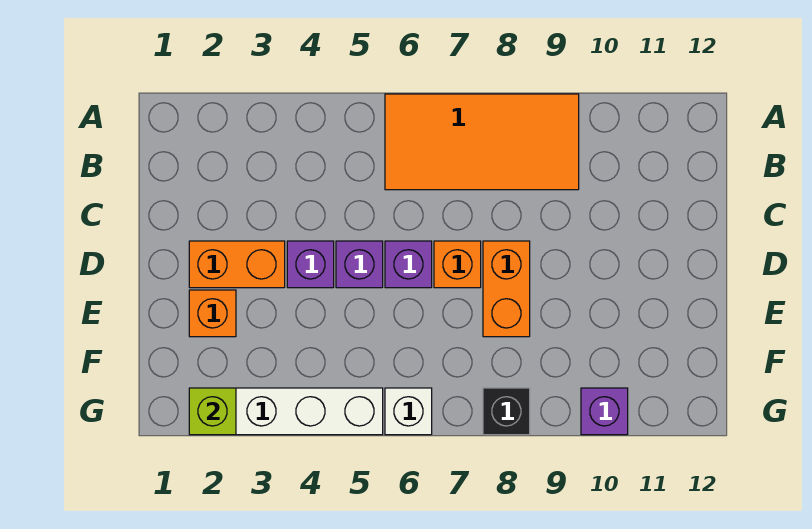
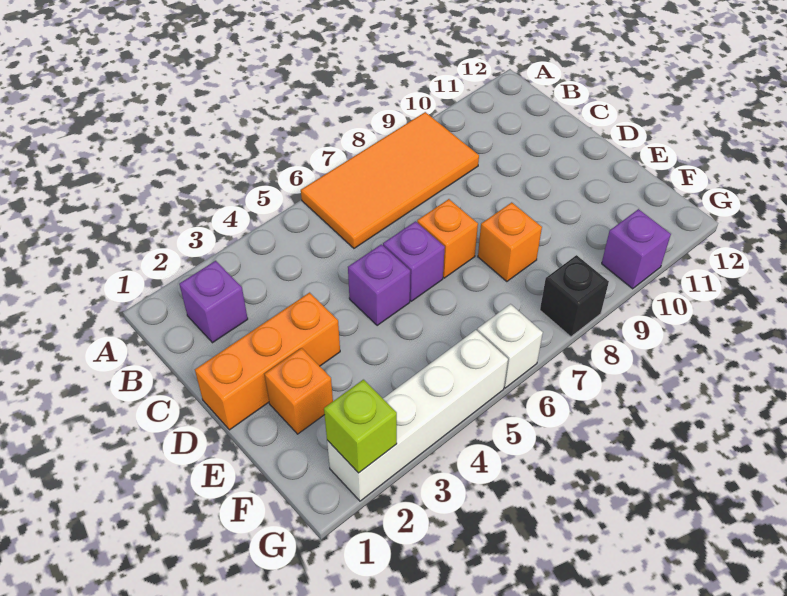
orange 1x2 brick [189,241,285,288] -> orange 1x3 brick [195,293,340,430]
purple 1x1 brick [287,241,334,288] -> purple 1x1 brick moved to [179,261,248,343]
orange 1x2 brick [483,241,530,337] -> orange 1x1 brick [478,202,542,282]

